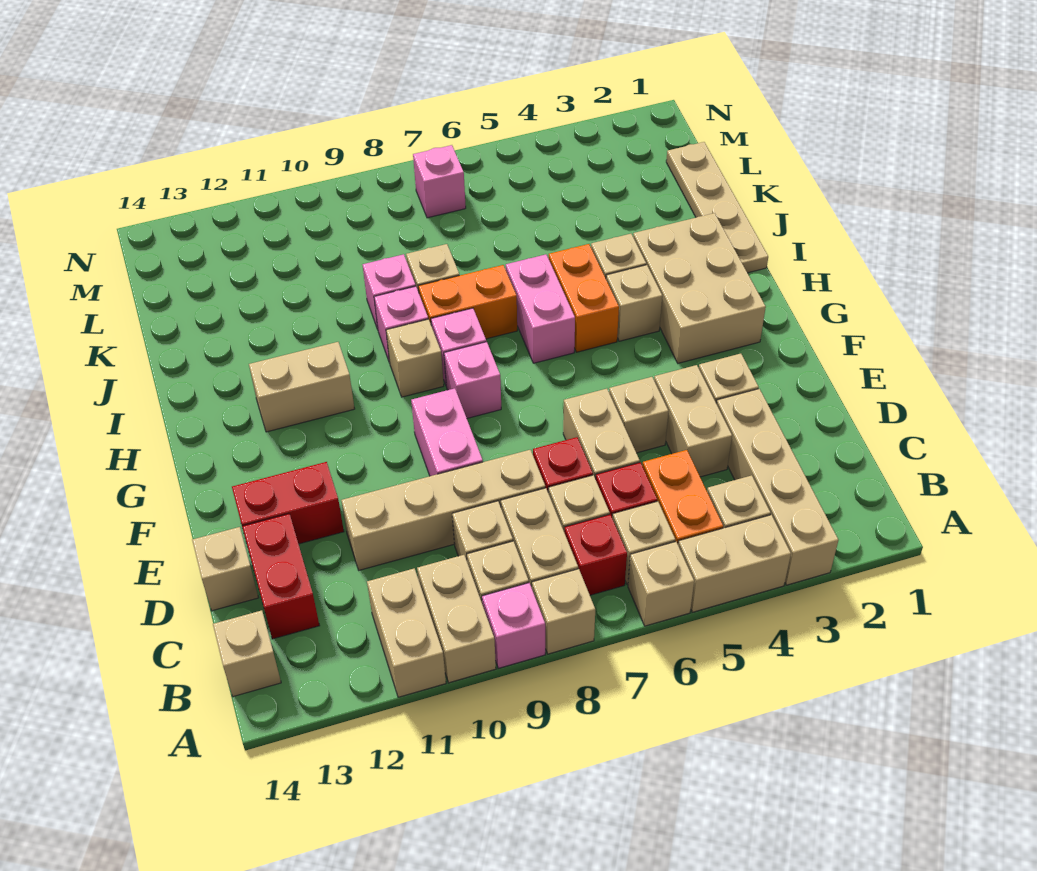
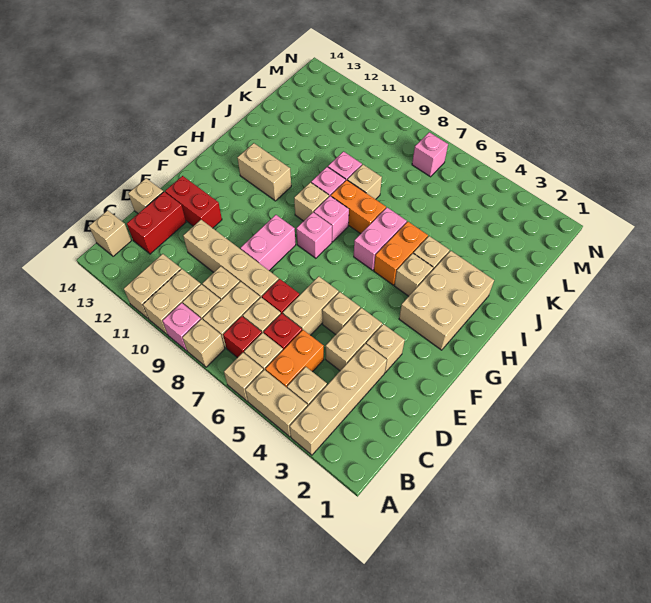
tan 1x4 plate [666,142,768,273] -> none

